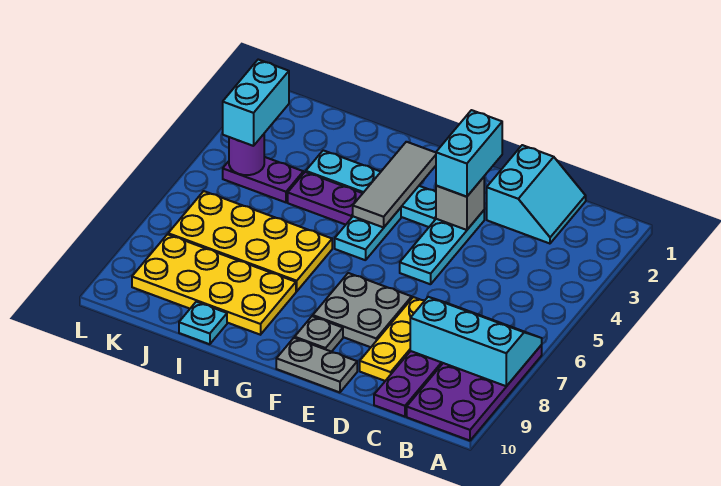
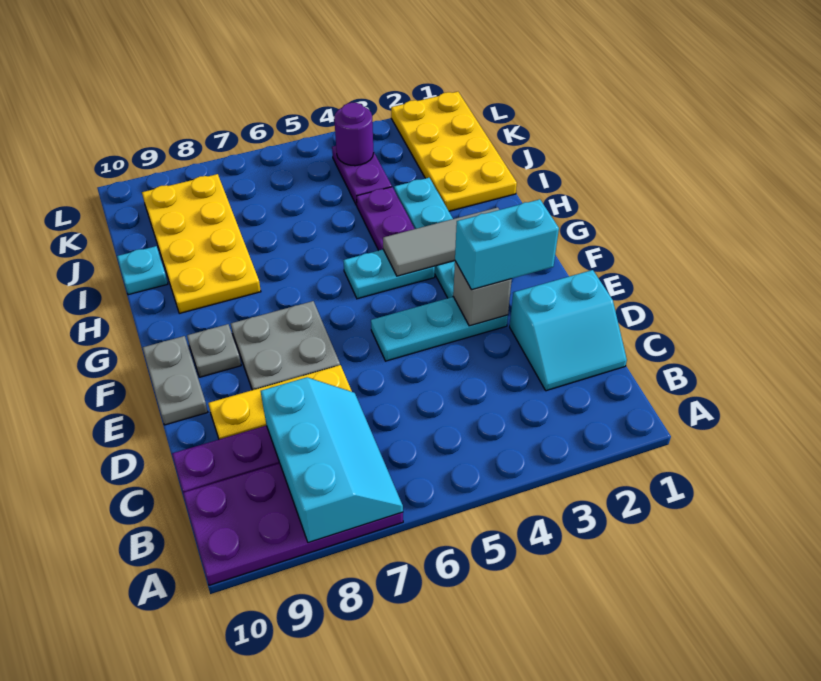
yellow 2x4 plate [168,191,332,291] -> yellow 2x4 plate moved to [391,92,517,211]
cyan 1x2 brick [223,60,289,146] -> none

